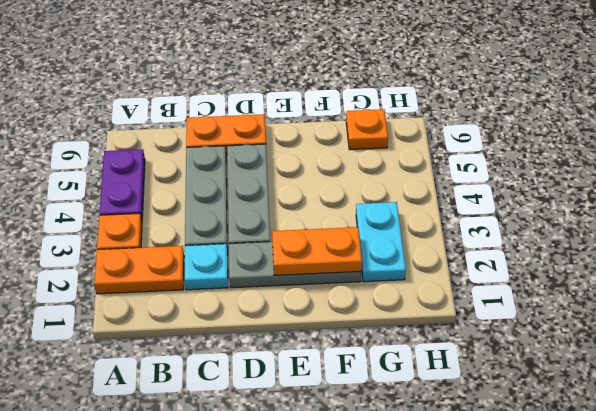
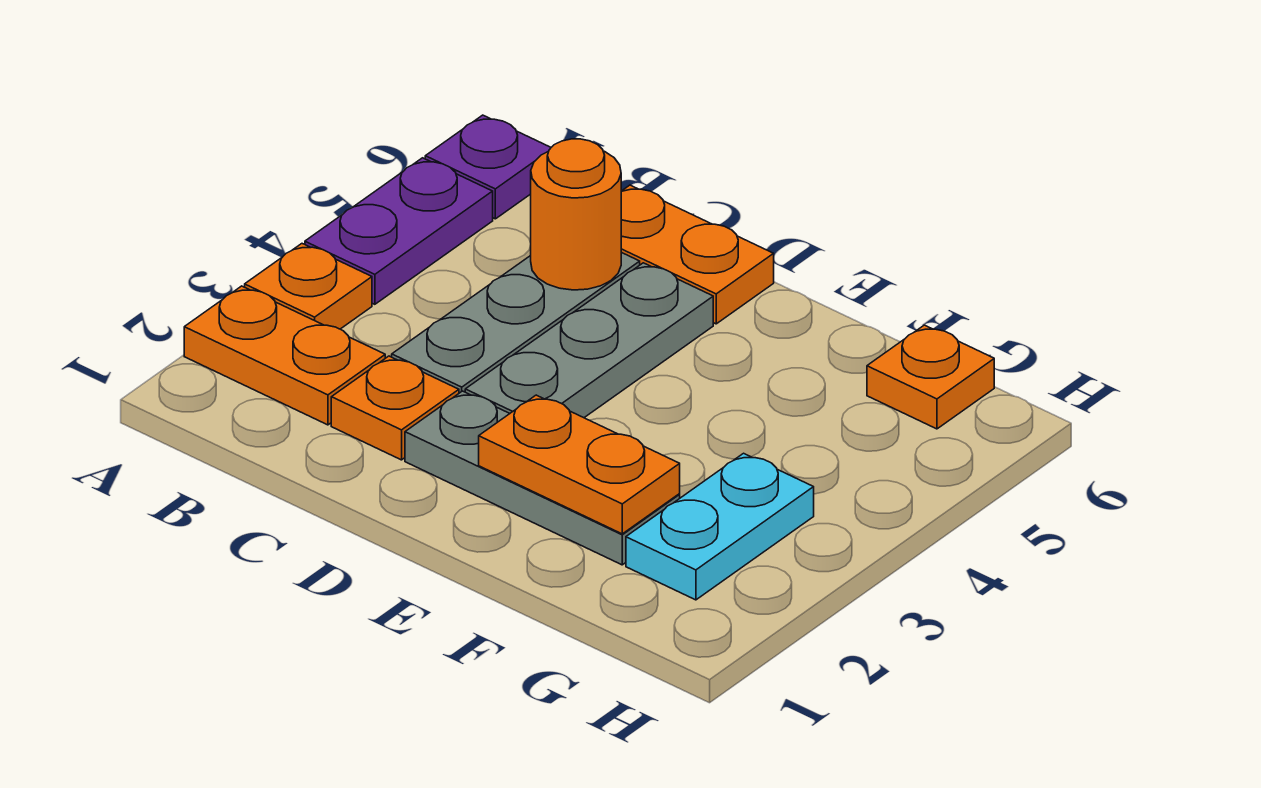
none -> purple 1x1 plate [425,115,551,219]
cyan 1x1 plate [184,244,228,290] -> orange 1x1 plate [331,356,459,460]
none -> orange 1x1 round brick [531,139,621,290]

